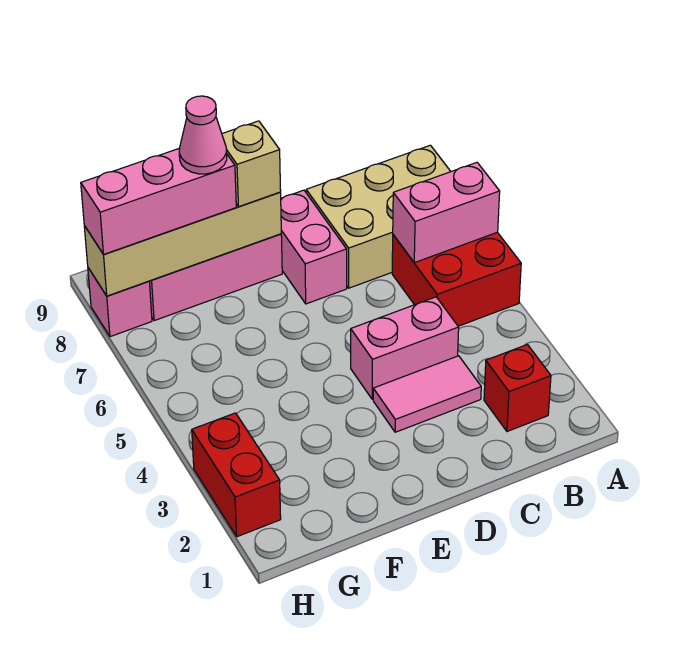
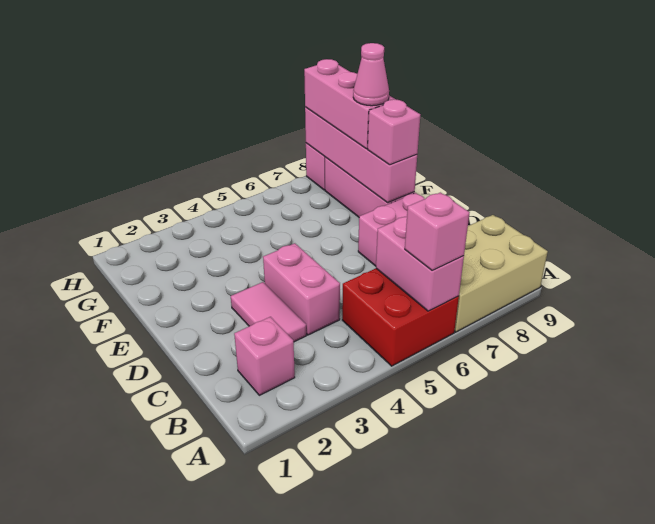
none -> pink 1x1 brick [405,193,470,270]
tan 2x3 brick [306,145,451,288] -> tan 2x3 brick turned to [455,215,548,332]
red 1x1 brick [484,345,551,431] -> pink 1x1 brick [234,317,295,395]
tan 1x4 brick [84,192,281,296] -> pink 1x4 brick [305,107,417,203]
tan 1x1 brick [222,121,281,207] -> pink 1x1 brick [368,99,420,165]
red 1x2 brick [192,413,281,537] -> none

